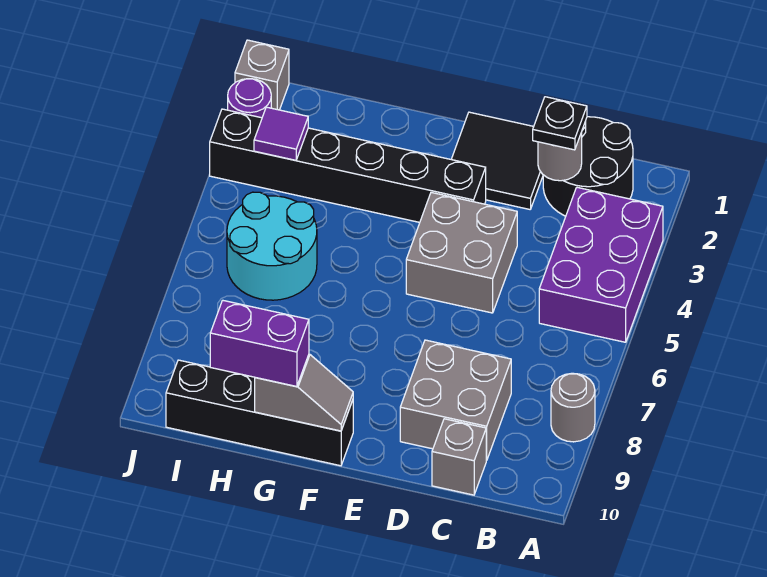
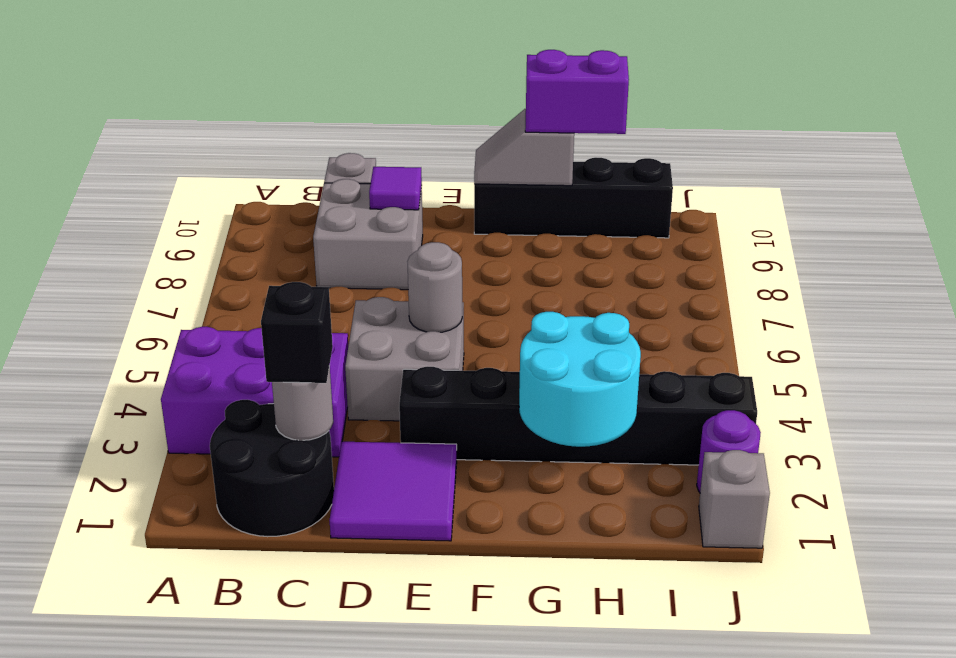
purple 2x3 brick [539,187,663,342] -> purple 2x3 brick turned to [161,327,348,457]
grey 1x1 round brick [551,373,595,442] -> grey 1x1 round brick moved to [408,242,462,332]
black 1x1 plate [533,97,587,150] -> black 1x1 brick [261,282,333,383]
black 2x2 tile [451,112,543,209] -> purple 2x2 tile [330,442,457,541]
cyan 2x2 round brick [227,192,317,300] -> cyan 2x2 round brick moved to [519,312,641,447]
purple 1x1 tile [254,107,308,160] -> purple 1x1 tile moved to [369,167,422,210]

